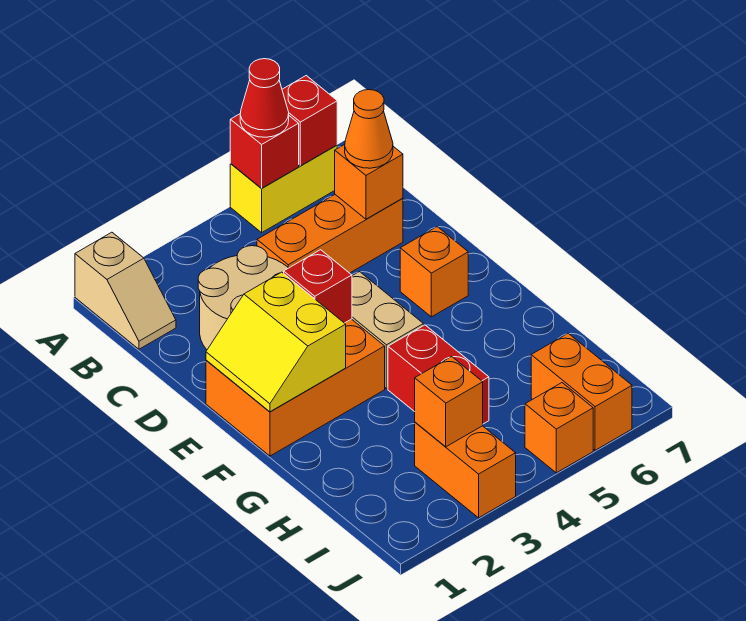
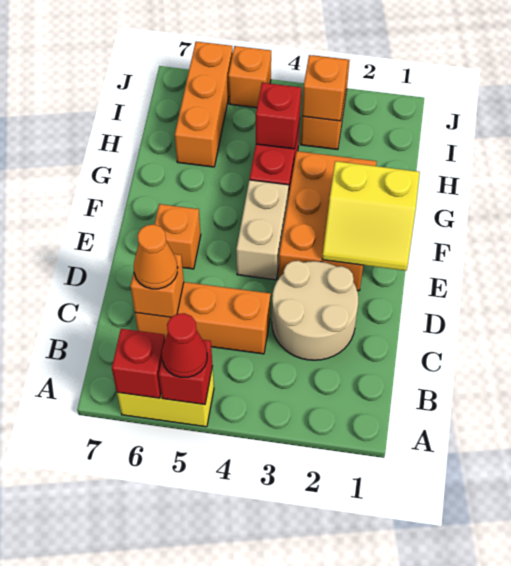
tan 1x2 slope [75,232,176,349] -> none
orange 2x3 brick [206,319,385,456] -> orange 2x3 brick turned to [278,151,377,291]
yellow 2x2 slope [206,272,346,412] -> yellow 2x2 slope turned to [322,161,420,271]
red 1x1 brick [284,250,352,323] -> red 1x1 brick moved to [256,83,301,149]
orange 1x2 brick [531,333,632,450] -> orange 1x3 brick [175,42,233,167]

